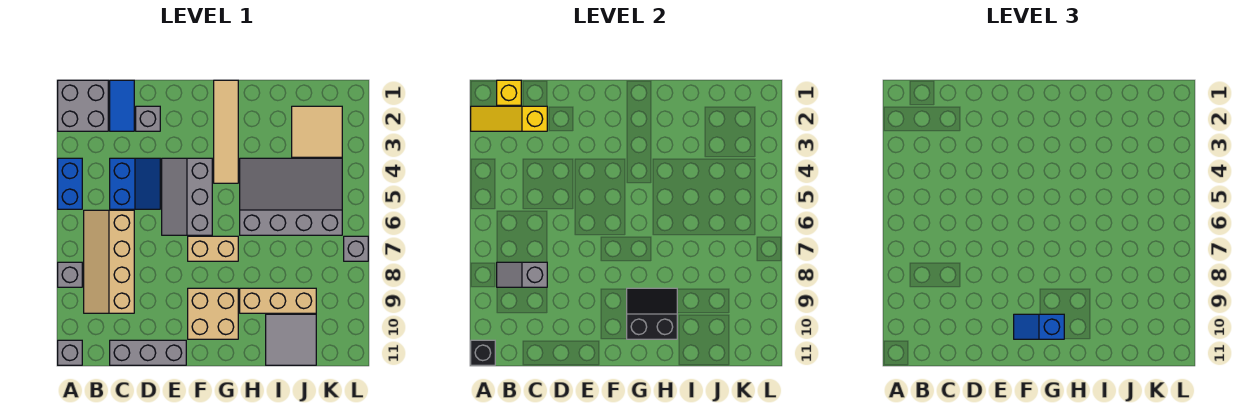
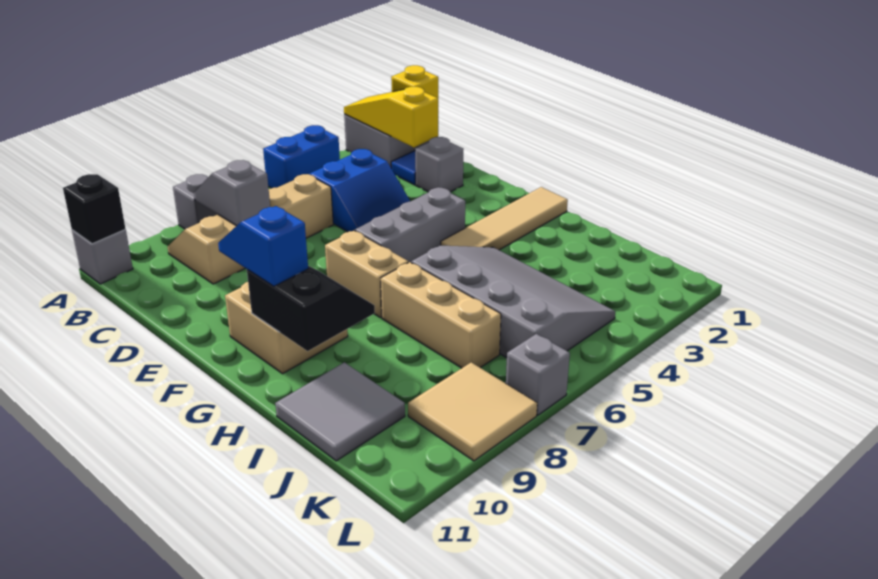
grey 1x3 brick [110,340,186,365] -> none
tan 1x3 brick [240,288,316,313] -> tan 1x3 brick moved to [381,262,501,368]
tan 2x2 tile [292,106,342,157] -> tan 2x2 tile moved to [408,362,537,461]

